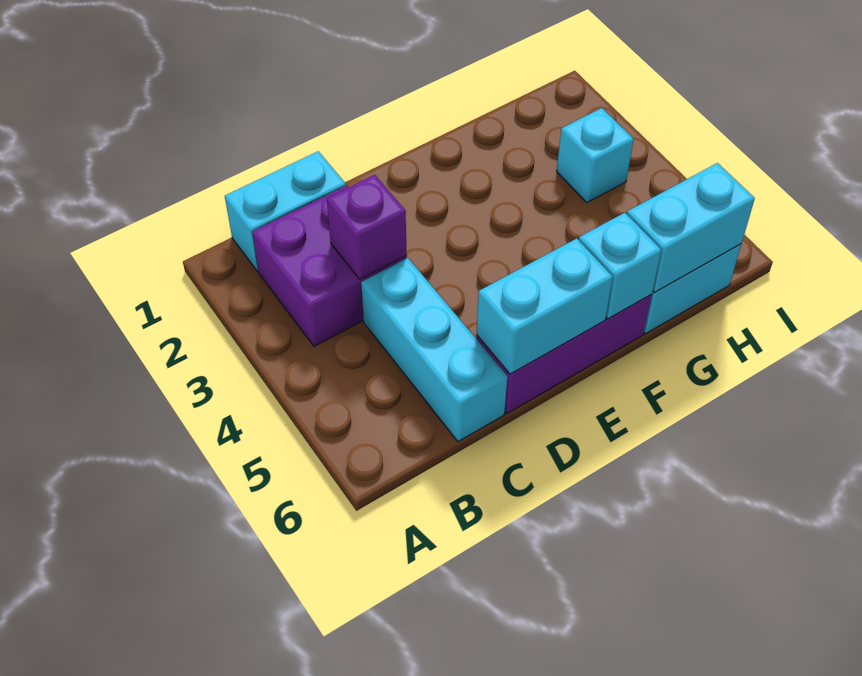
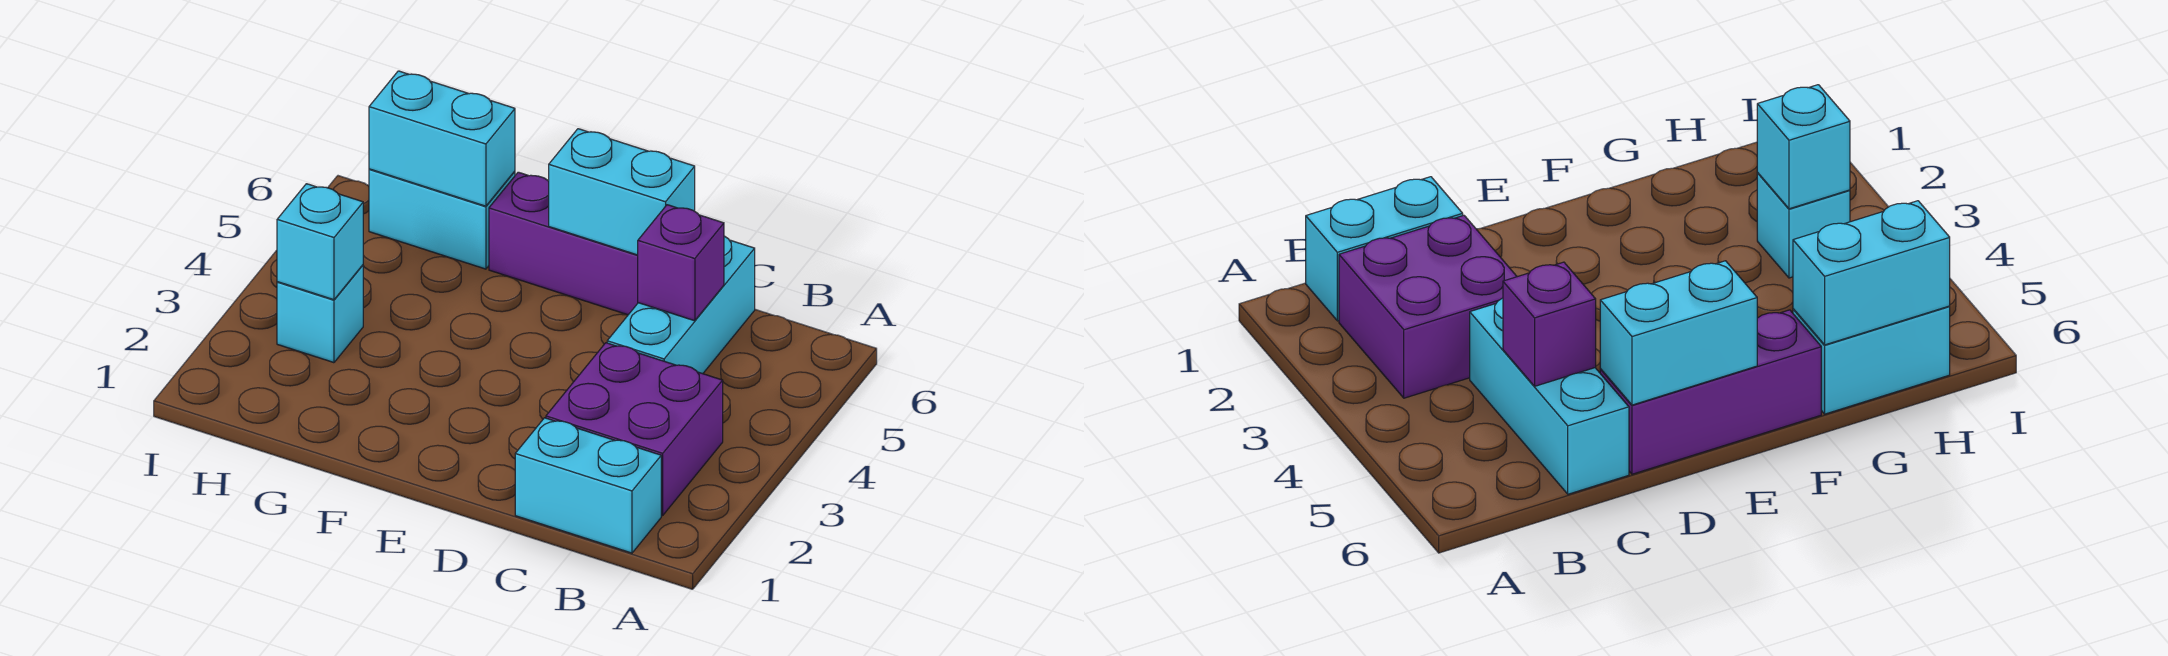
purple 1x1 brick [327,175,406,279] -> purple 1x1 brick moved to [638,205,724,321]
cyan 1x1 brick [579,213,661,319] -> cyan 1x1 brick moved to [277,184,363,300]

